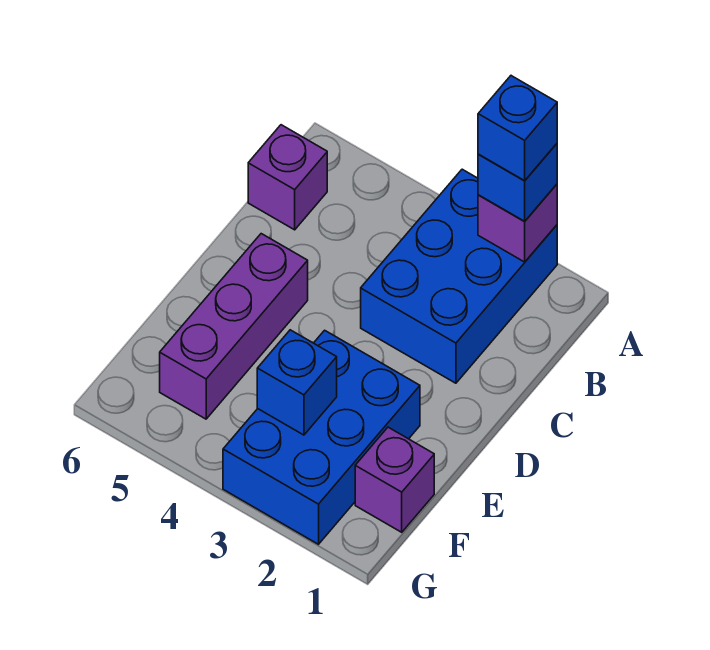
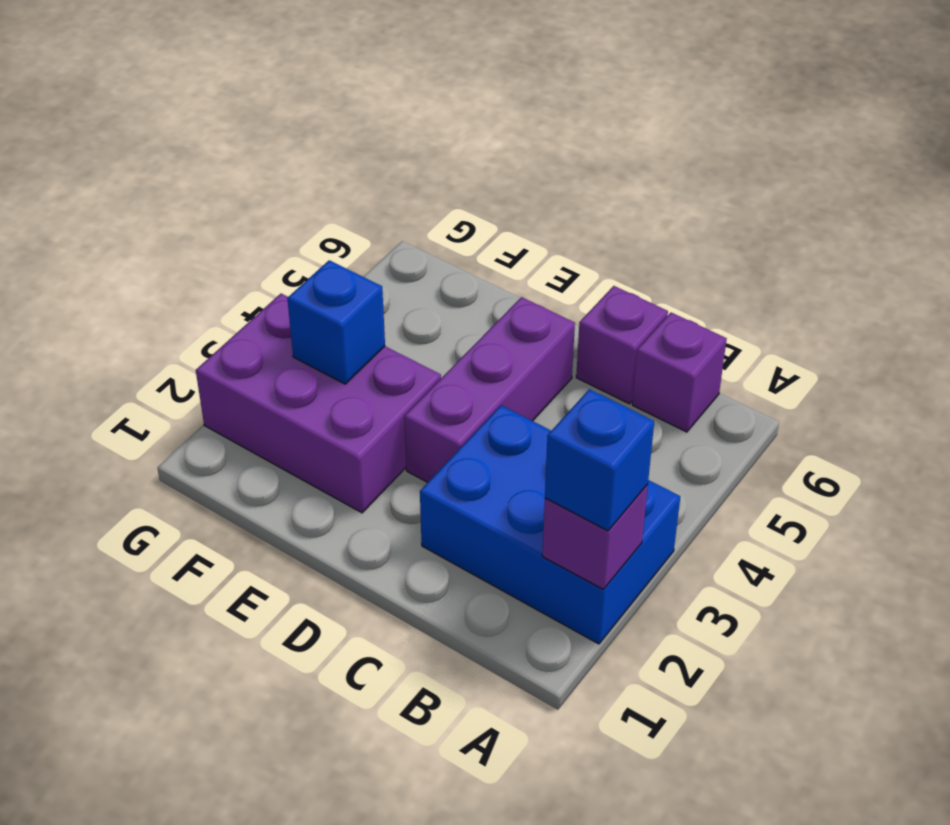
blue 1x1 brick [478,76,557,181] -> none
purple 1x3 brick [160,234,308,419] -> purple 1x3 brick turned to [404,297,575,482]
blue 2x3 brick [223,330,420,544] -> purple 2x3 brick [196,294,441,513]
purple 1x1 brick [355,427,434,532] -> purple 1x1 brick moved to [576,286,668,404]

